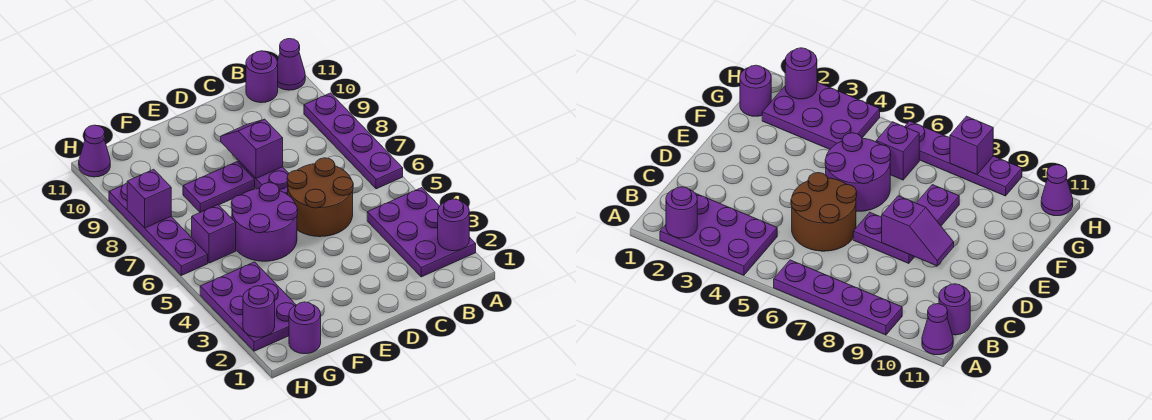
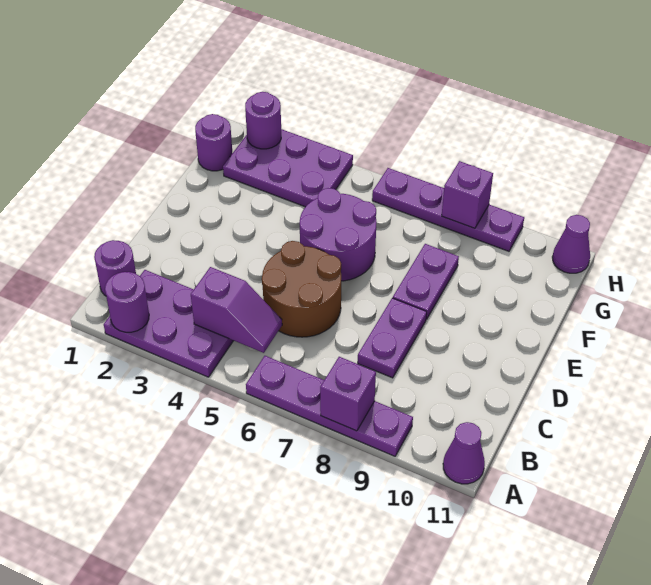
purple 1x1 round brick [246,51,278,103] -> purple 1x1 round brick moved to [94,240,136,296]
purple 1x2 plate [239,161,289,195] -> purple 1x2 plate turned to [358,298,427,378]
purple 1x2 slope [221,119,283,178] -> purple 1x2 slope moved to [191,267,282,353]
purple 1x1 brick [192,205,236,263] -> purple 1x1 brick moved to [320,357,376,431]

